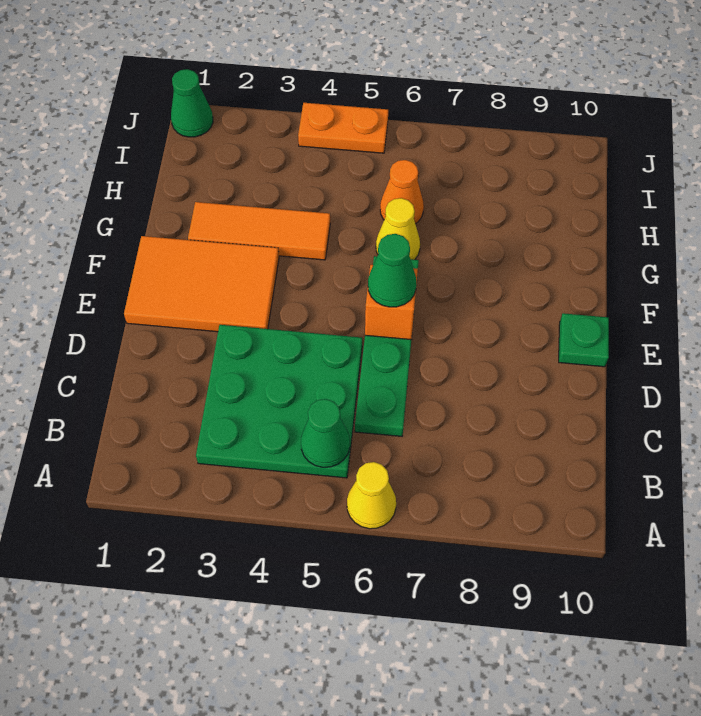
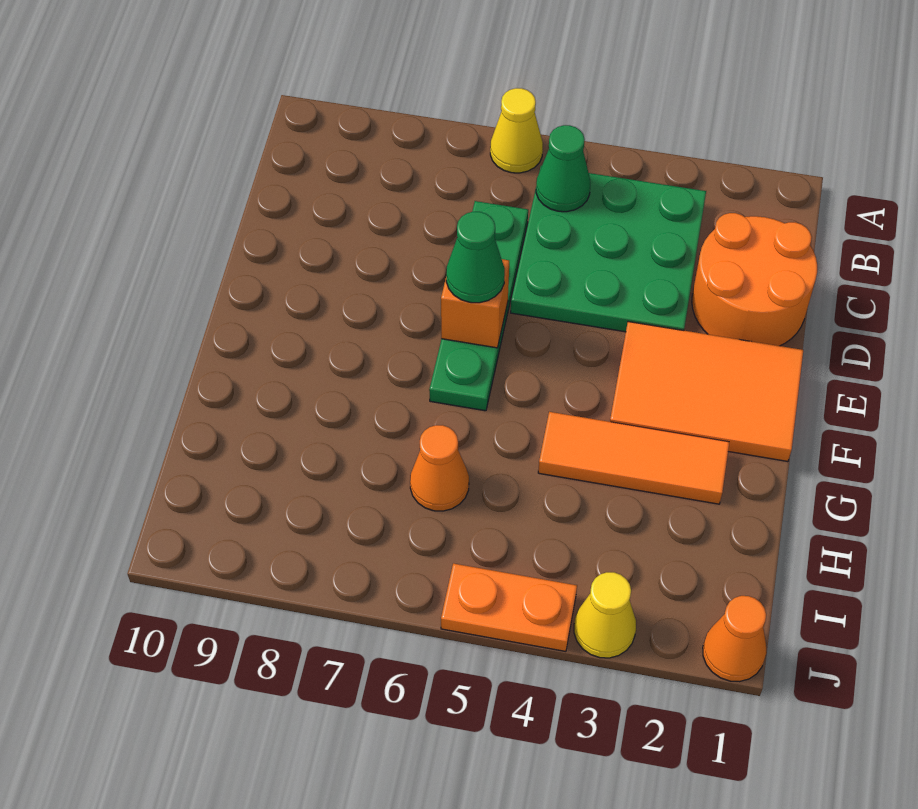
none -> orange 2x2 round brick [692,213,817,346]
green 1x1 plate [559,313,609,367] -> none
yellow 1x1 cone [376,198,420,260] -> yellow 1x1 cone moved to [574,572,636,658]
green 1x1 cone [171,69,213,137] -> orange 1x1 cone [703,596,767,682]

